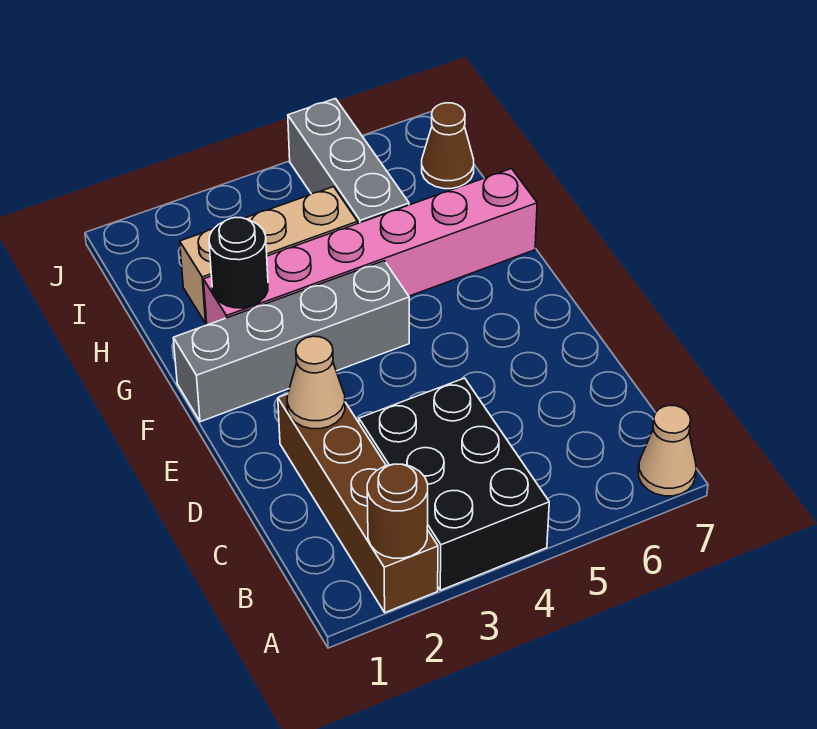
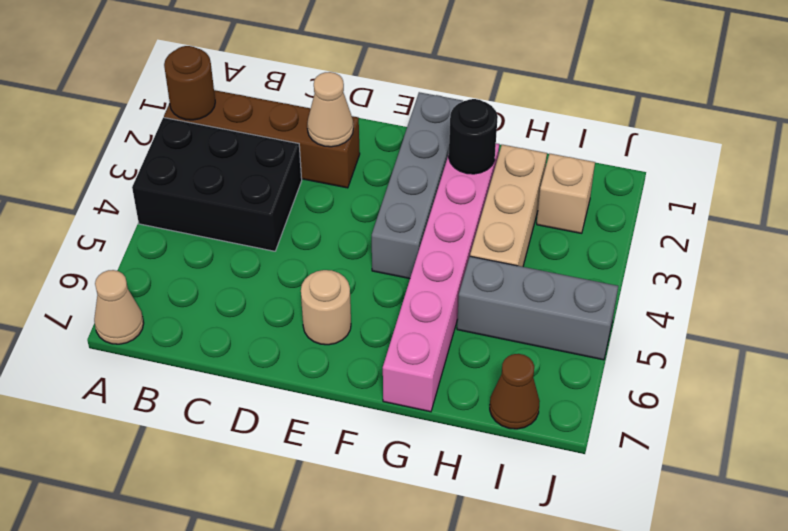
none -> tan 1x1 round brick [301,270,351,345]
none -> tan 1x1 brick [537,154,595,233]

